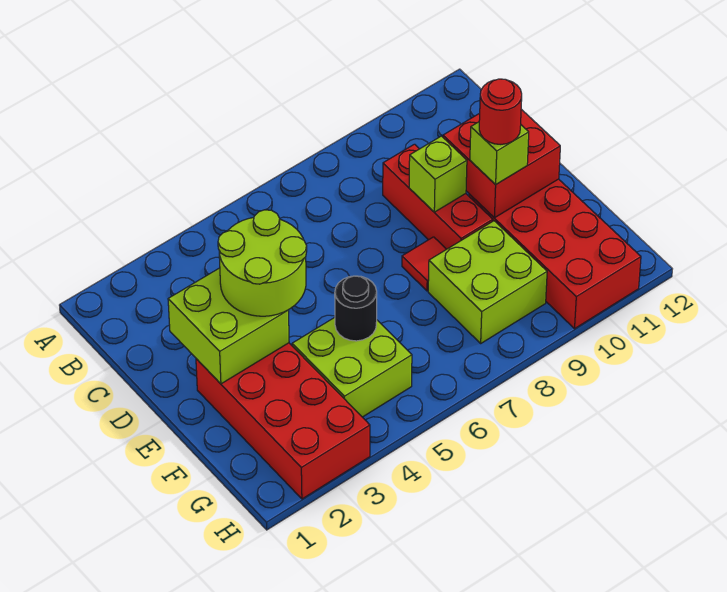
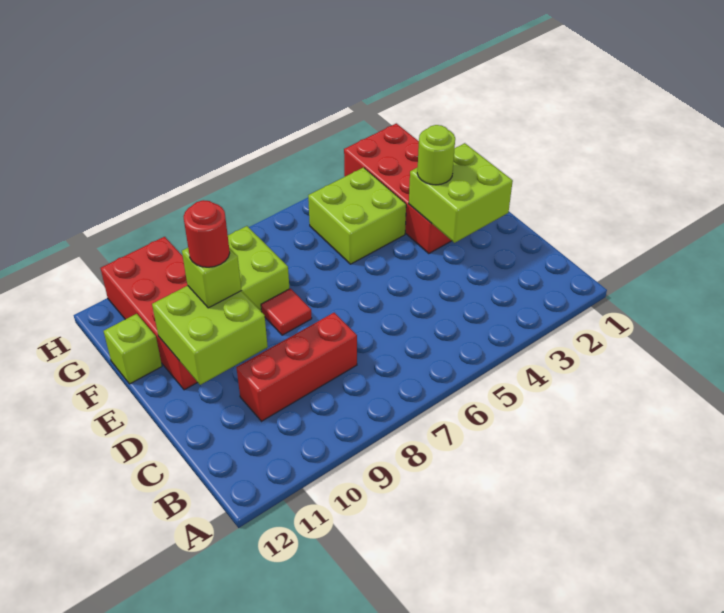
red 1x3 brick [383,144,493,249] -> red 1x3 brick turned to [236,313,357,421]
lime 2x2 round brick [218,210,307,316] -> lime 1x1 round brick [417,125,455,185]
lime 1x1 brick [409,136,467,212] -> lime 1x1 brick moved to [104,314,162,384]
red 2x2 brick [443,109,560,218] -> lime 2x2 brick [152,286,268,385]
black 1x1 round brick [335,276,377,341] -> none

